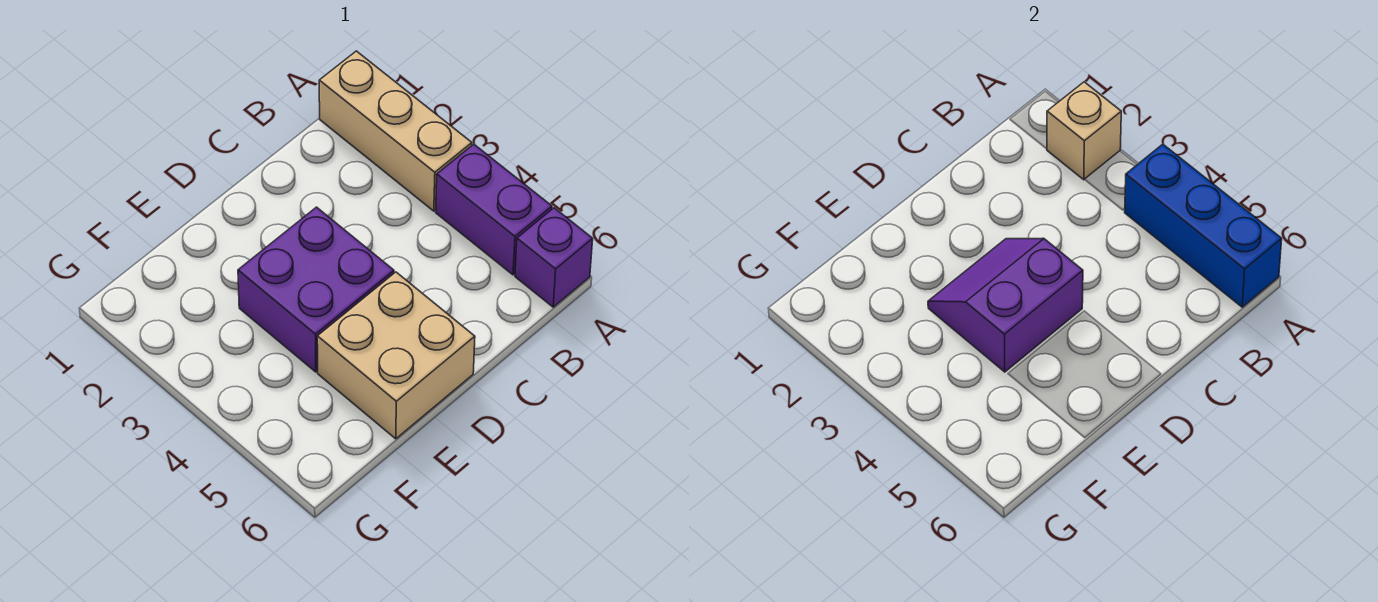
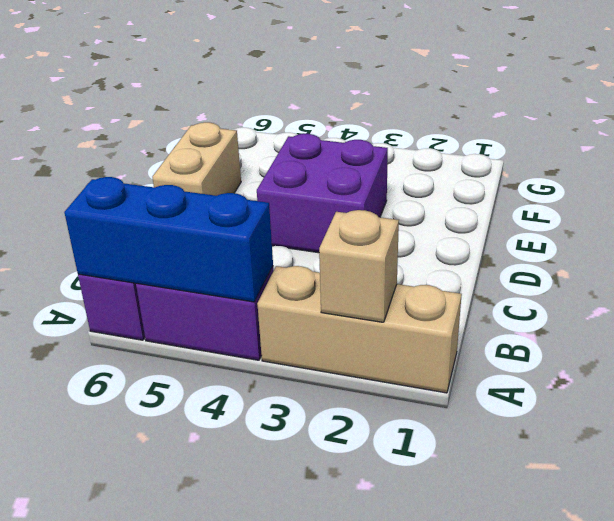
purple 2x2 slope [928,238,1083,372] -> none
tan 2x2 brick [317,272,475,439] -> tan 1x2 brick [152,122,241,196]

